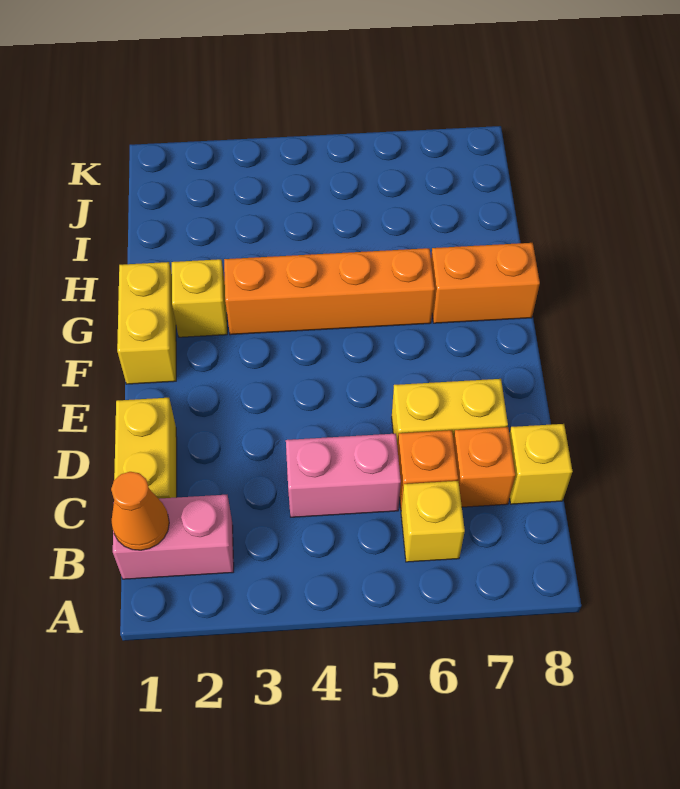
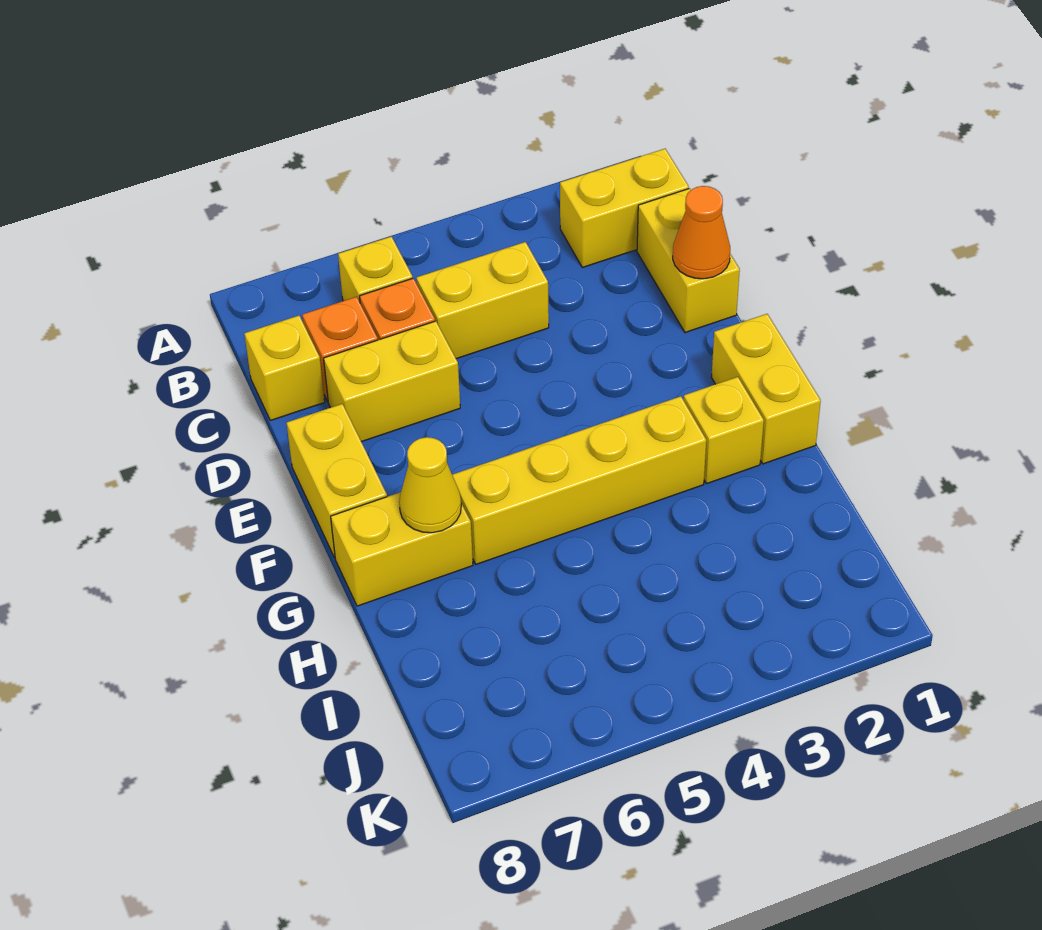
pink 1x2 brick [113,495,234,579] -> yellow 1x2 brick [560,149,689,268]
orange 1x1 cone [111,472,169,550] -> orange 1x1 cone moved to [673,186,730,279]
pink 1x2 brick [286,434,401,517] -> yellow 1x2 brick [416,242,549,359]
none -> yellow 1x2 brick [287,404,387,558]
orange 1x4 brick [224,248,435,335] -> yellow 1x4 brick [452,396,706,564]
orange 1x2 brick [431,243,540,323] -> yellow 1x2 brick [331,492,473,606]
none -> yellow 1x1 cone [399,437,461,533]

